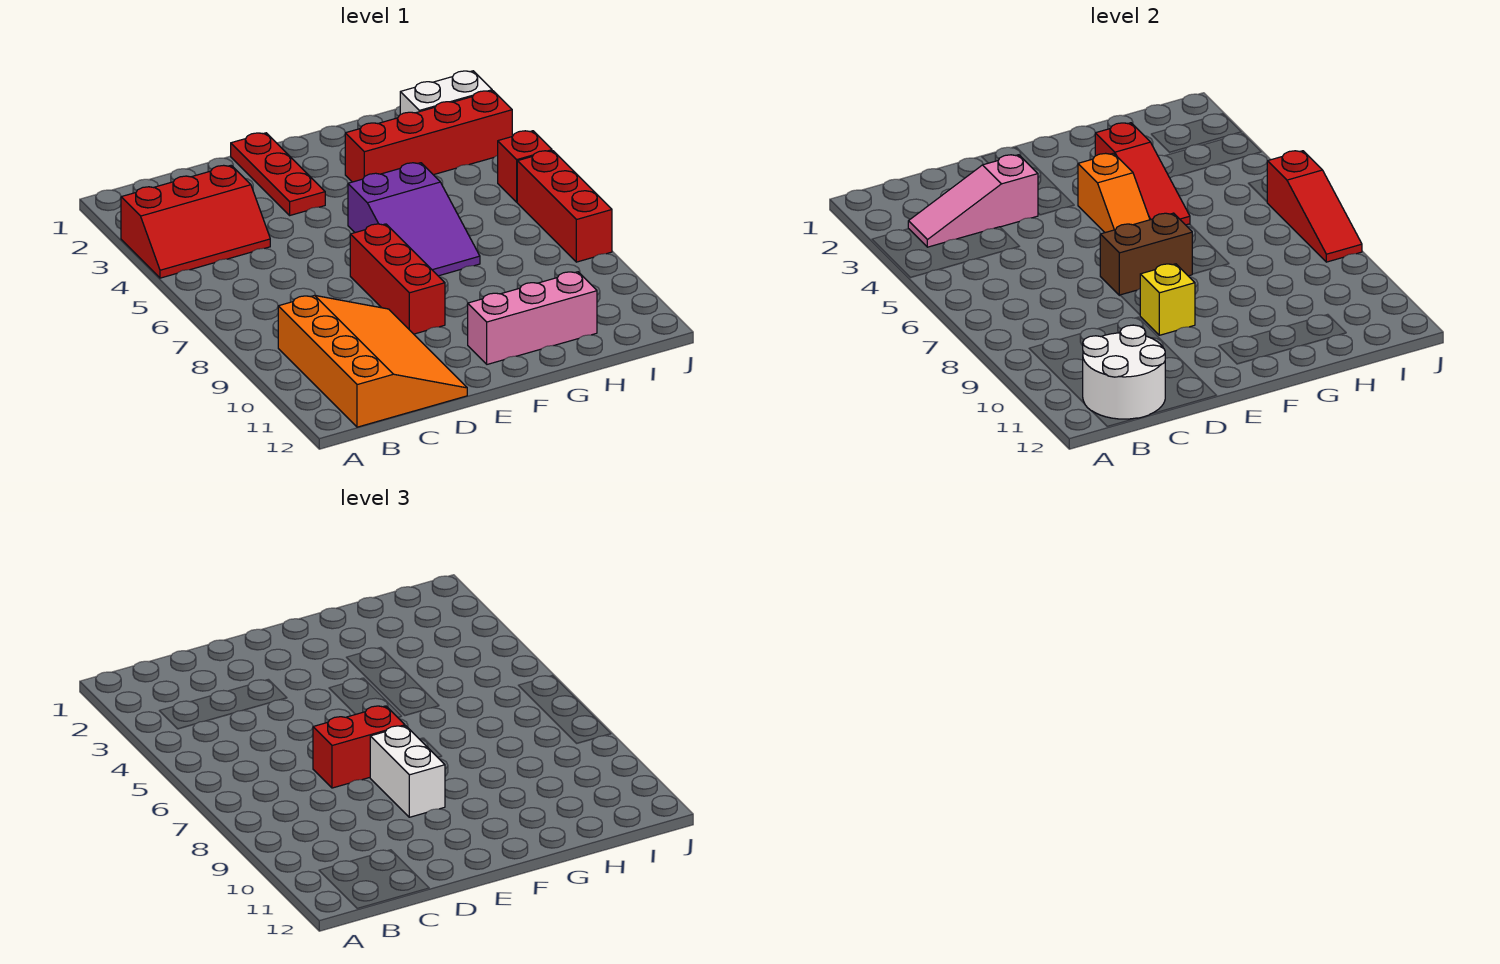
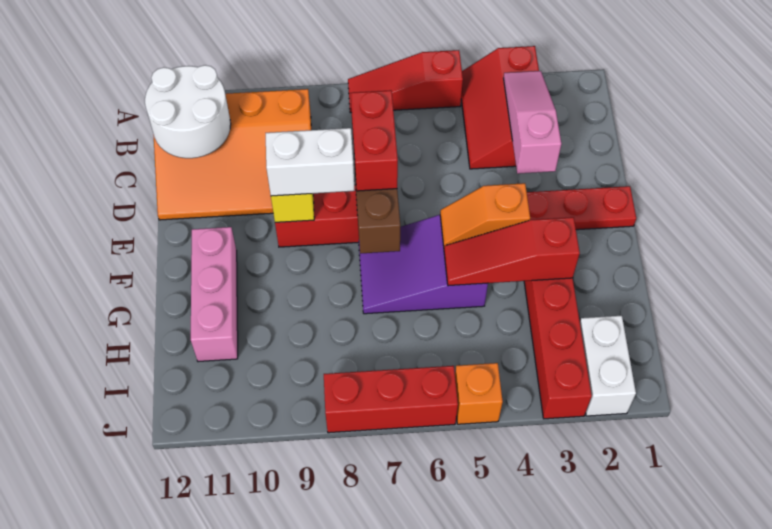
red 1x1 brick [498,131,552,202] -> orange 1x1 brick [455,363,503,424]
red 1x3 slope [1267,151,1362,262] -> red 1x3 slope moved to [348,50,463,113]

